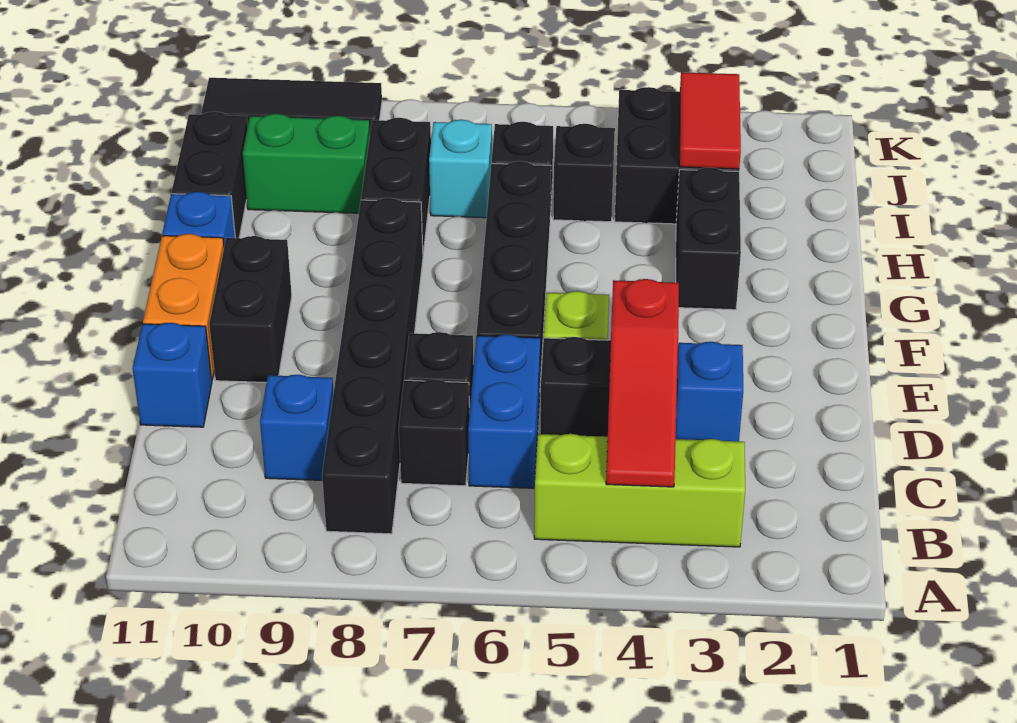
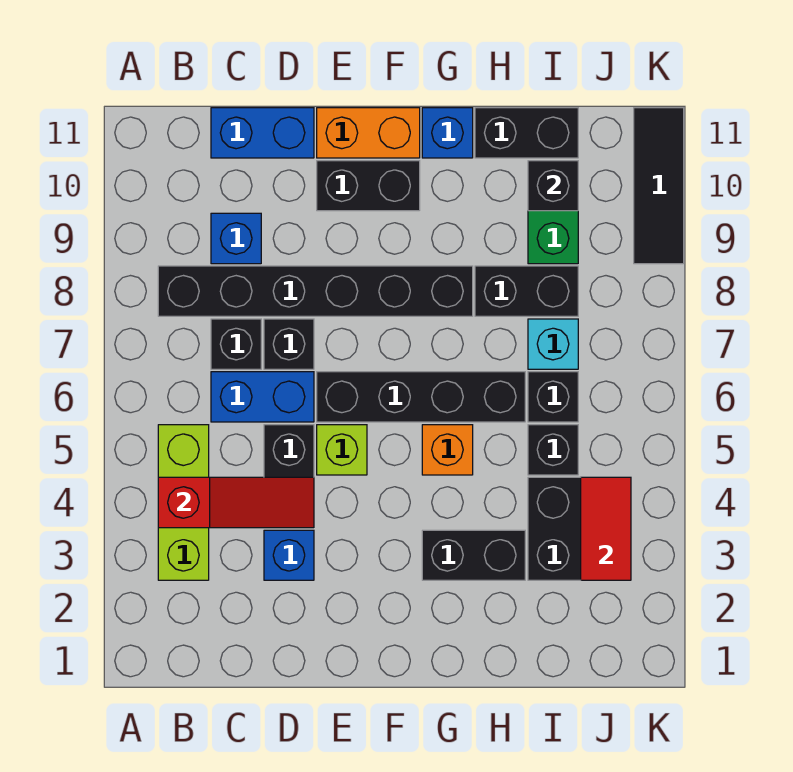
red 1x3 slope [606,279,679,487] -> red 1x3 slope turned to [158,477,314,528]
blue 1x1 brick [133,323,212,427] -> blue 1x2 brick [211,108,314,158]
none -> orange 1x1 brick [422,425,473,475]
red 1x2 tile [679,72,741,169] -> red 1x2 tile turned to [581,477,631,580]
none -> black 1x1 brick [528,161,578,211]

